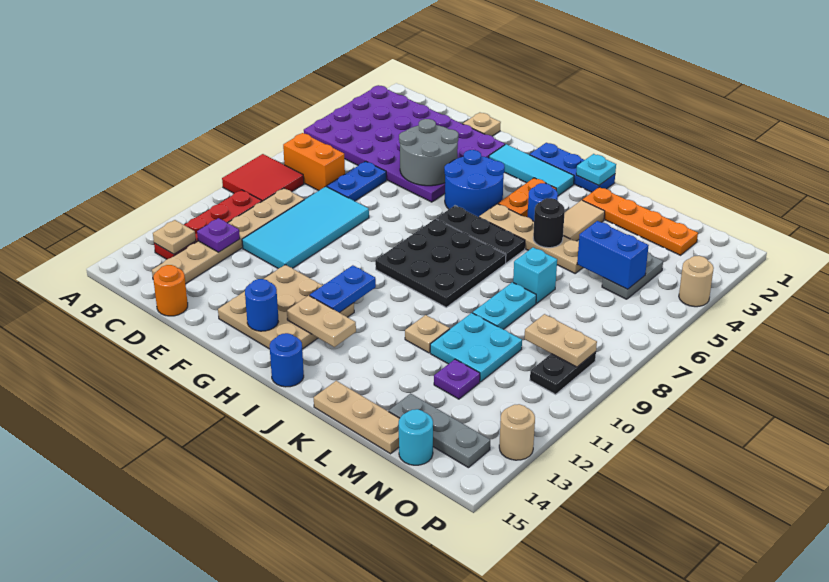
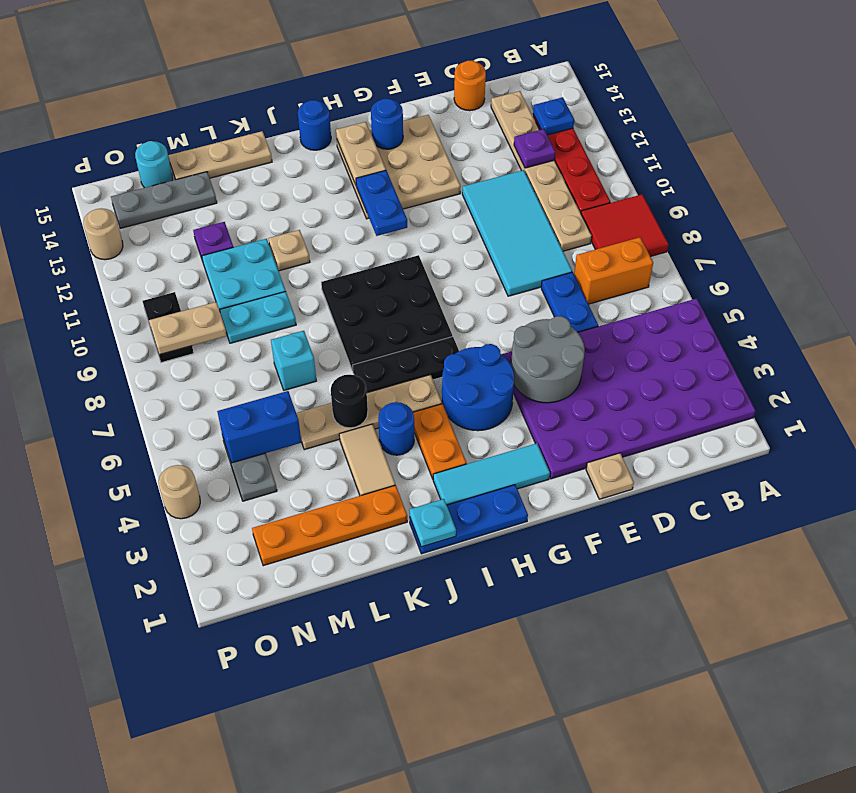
tan 1x1 plate [153,220,196,254] -> blue 1x1 plate [533,97,574,135]
tan 1x2 plate [287,295,356,347] -> tan 1x2 plate turned to [336,122,386,185]
cyan 1x2 plate [473,282,536,329] -> cyan 1x2 plate turned to [220,292,296,343]

